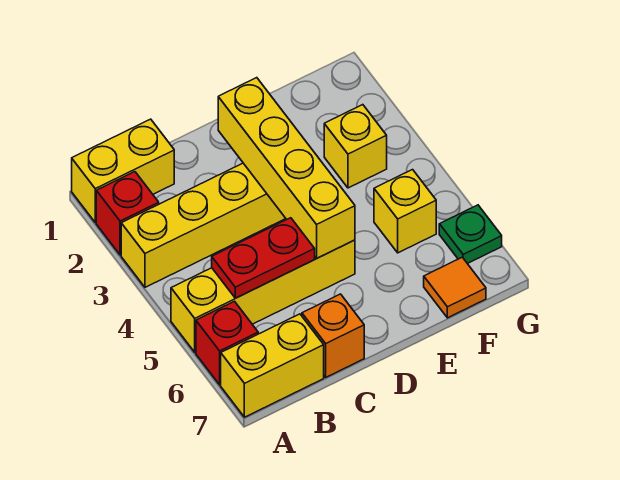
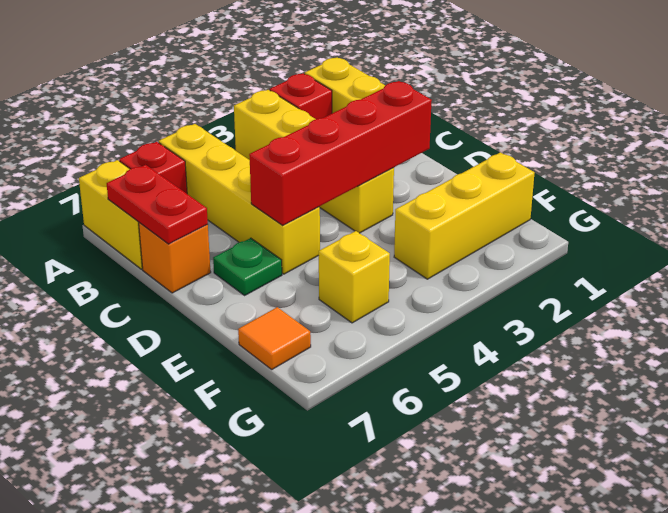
red 1x2 plate [212,218,315,298] -> red 1x2 plate moved to [107,165,208,244]
yellow 1x4 brick [218,78,355,258] -> red 1x4 brick [249,81,432,226]
yellow 1x1 brick [324,105,387,188] -> yellow 1x3 brick [394,152,534,279]
green 1x1 plate [439,205,502,264] -> green 1x1 plate moved to [213,238,282,295]

